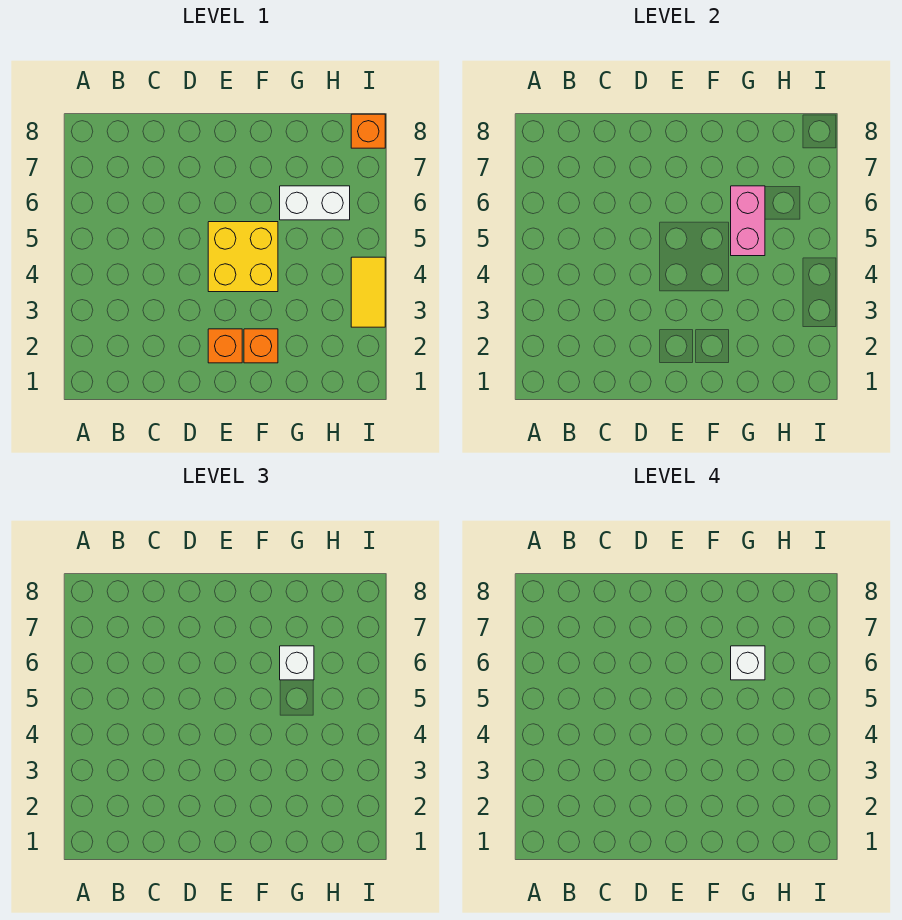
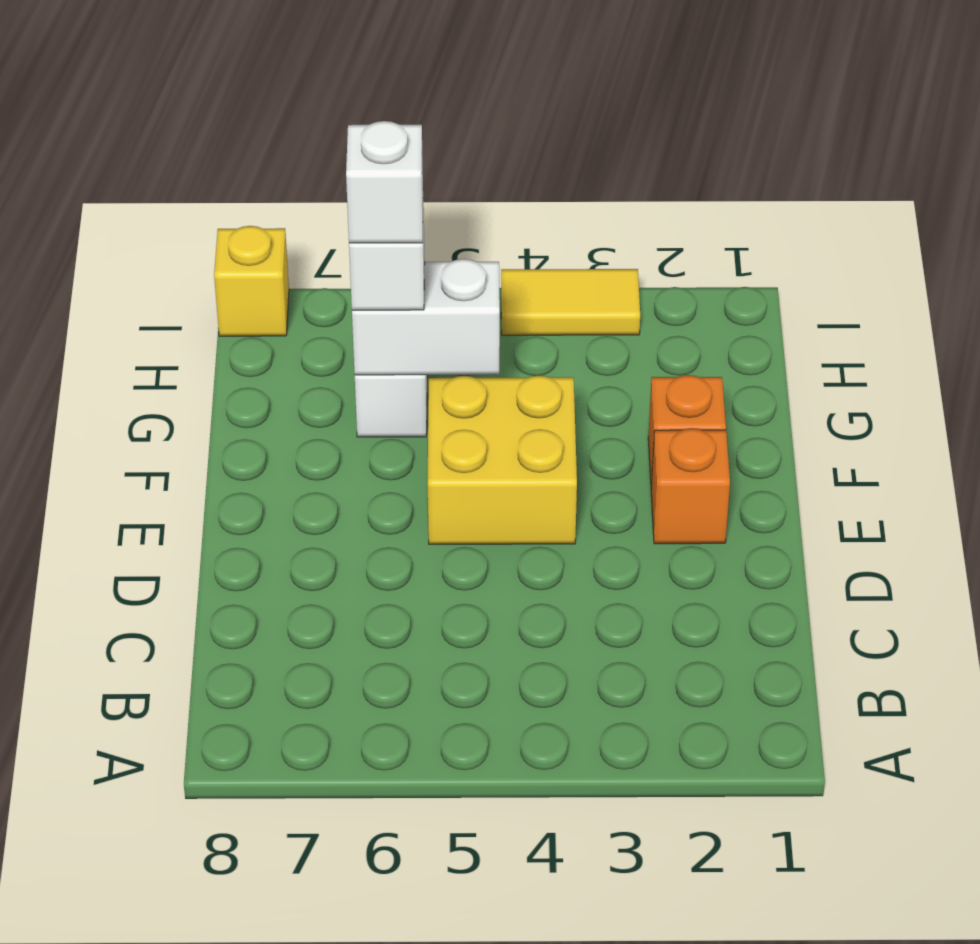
pink 1x2 brick [731,186,765,256] -> white 1x2 brick [352,259,500,375]
orange 1x1 brick [351,114,385,148] -> yellow 1x1 brick [214,226,289,336]

